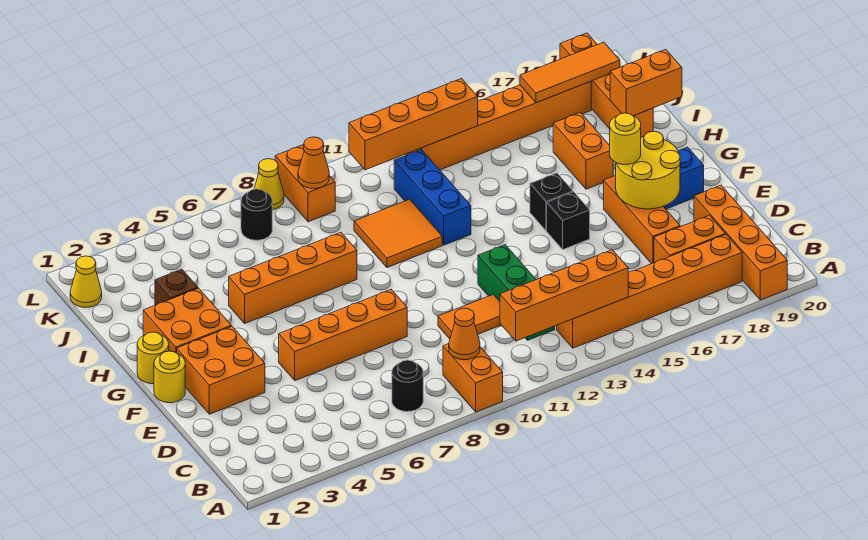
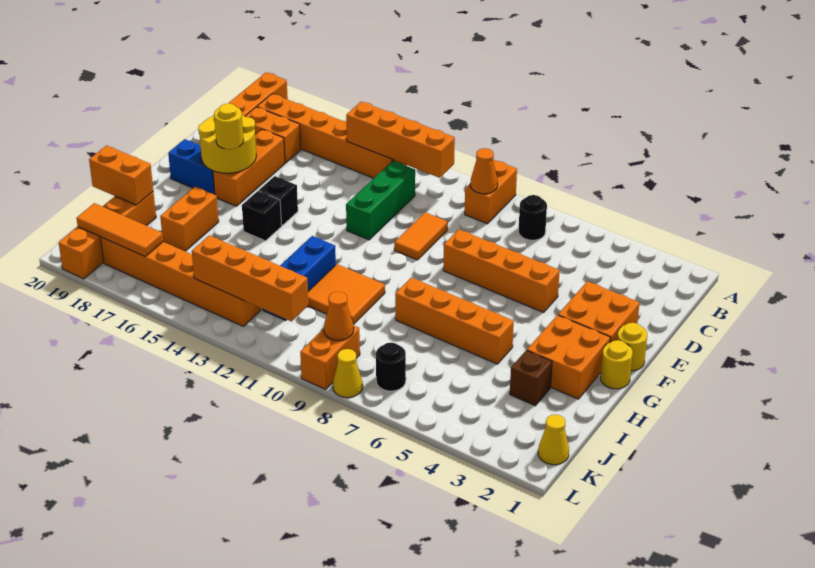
orange 1x2 tile [438,294,501,339] -> orange 1x2 tile turned to [394,212,448,260]

